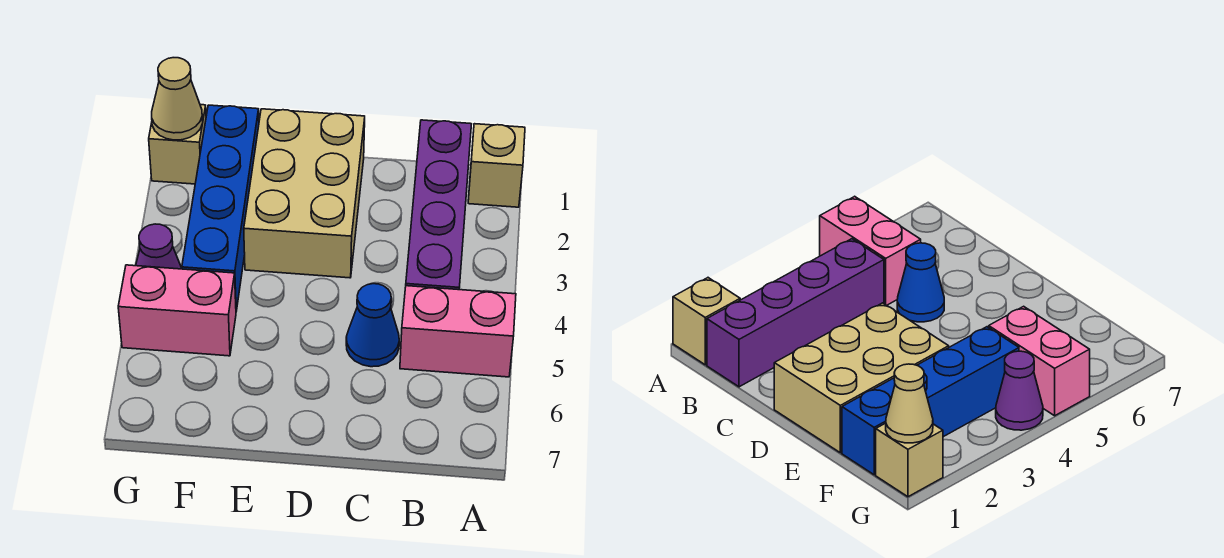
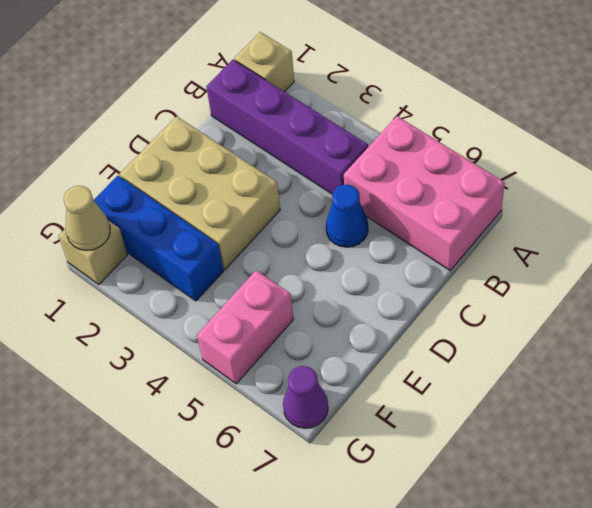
pink 1x2 brick [400,286,516,377] -> pink 2x3 brick [344,116,505,270]
blue 1x4 brick [182,105,259,311] -> blue 1x3 brick [94,176,224,301]
purple 1x1 cone [136,224,182,269] -> purple 1x1 cone moved to [283,366,328,428]

